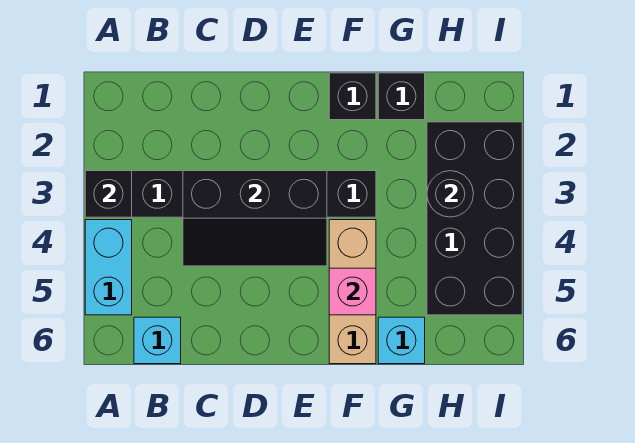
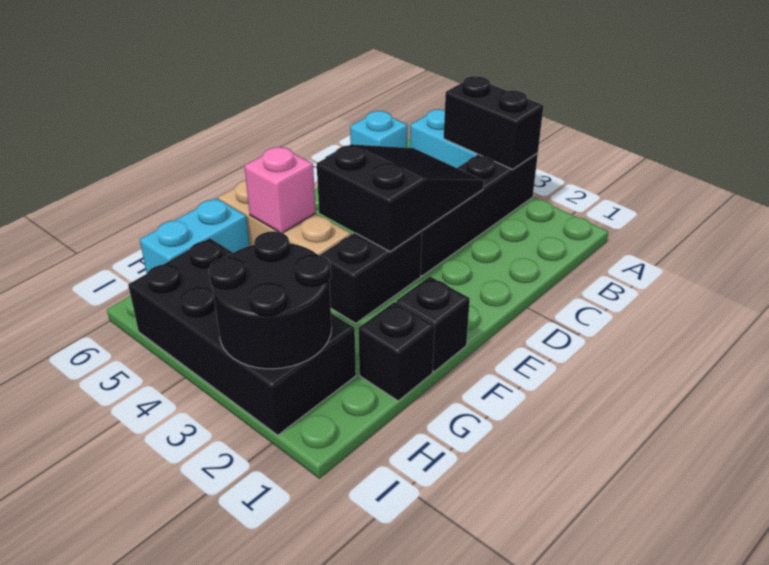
black 1x1 brick [85,171,132,217] -> black 1x2 brick [444,76,544,169]
black 2x3 slope [183,171,327,266] -> black 2x3 slope turned to [317,144,484,252]
cyan 1x1 brick [378,317,425,364] -> cyan 1x2 brick [140,198,250,273]
black 1x1 round brick [427,171,473,217] -> black 2x2 round brick [209,231,332,369]

